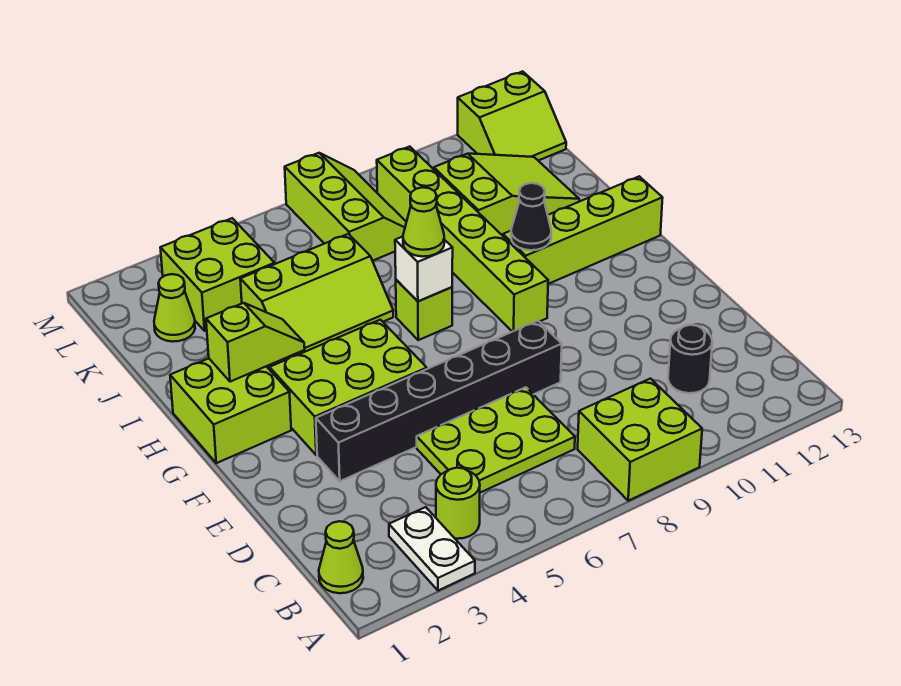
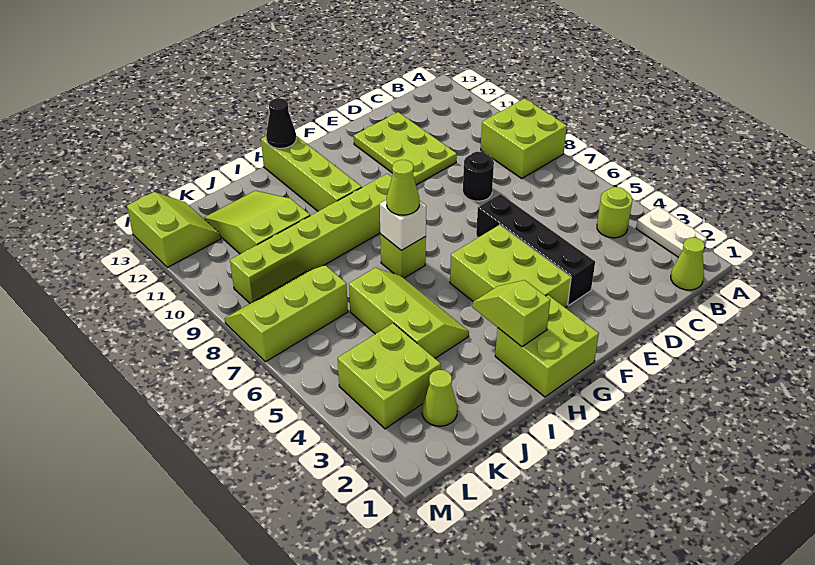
white 1x2 plate [389,507,475,591] -> white 1x2 plate turned to [636,206,707,257]
lime 2x3 plate [417,387,575,493] -> lime 2x3 plate moved to [354,112,457,185]
black 1x1 round brick [668,325,712,393] -> black 1x1 round brick moved to [463,152,494,201]
black 1x6 brick [316,321,562,481] -> black 1x4 brick [476,194,595,305]
black 1x1 cone [511,183,551,250] -> black 1x1 cone moved to [266,98,296,148]

